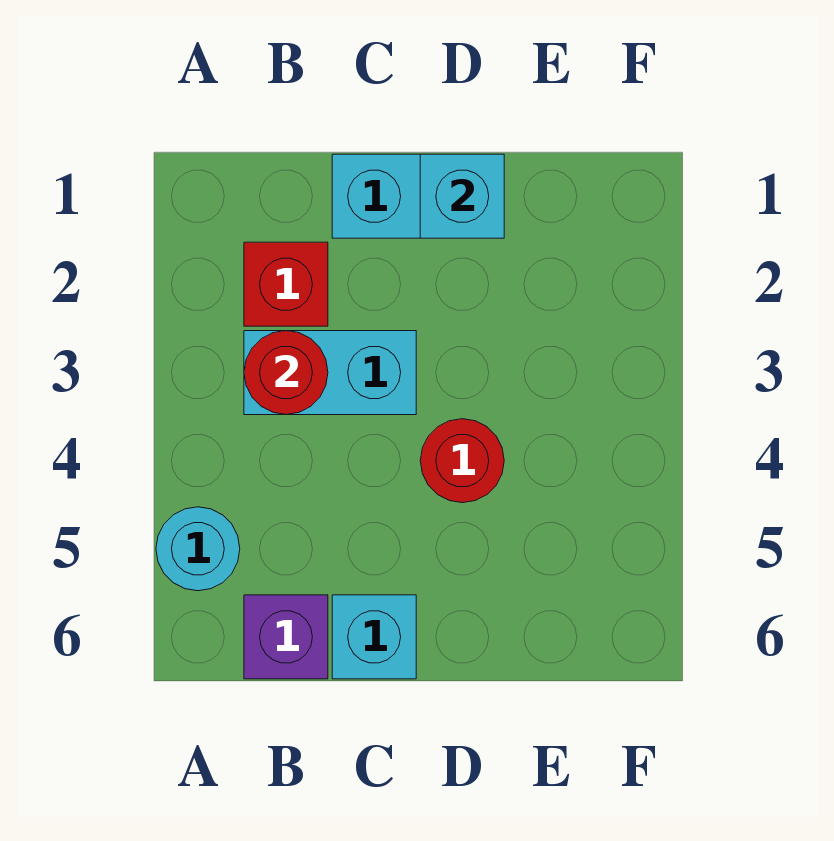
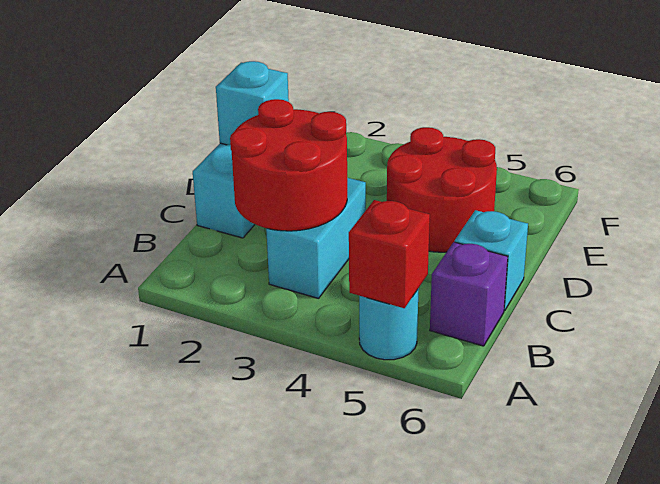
red 1x1 brick [244,242,328,326] -> red 1x1 brick moved to [349,200,430,308]
red 1x1 round brick [244,331,328,415] -> red 2x2 round brick [230,99,347,231]
red 1x1 round brick [420,419,504,503] -> red 2x2 round brick [387,127,497,252]

